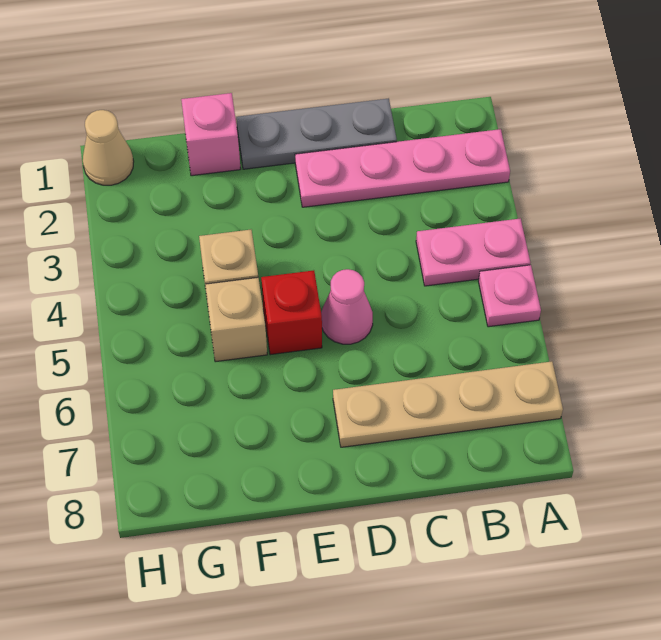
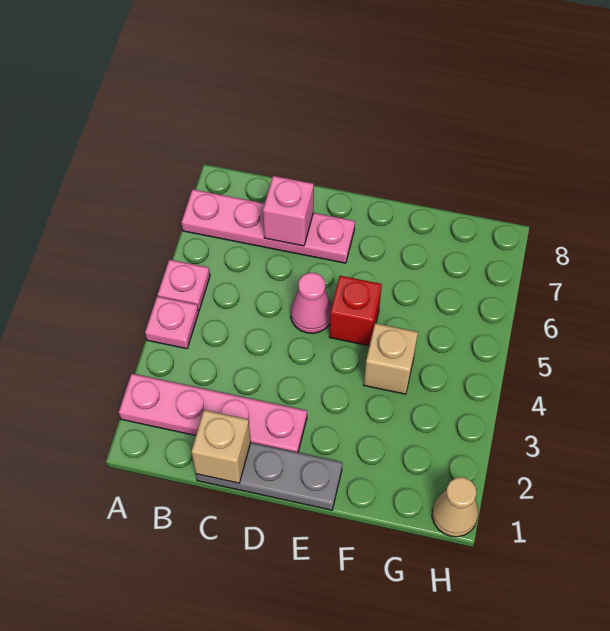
pink 1x2 plate [416,218,530,286] -> pink 1x1 plate [145,296,199,349]
tan 1x4 plate [333,361,563,447] -> pink 1x4 plate [181,189,355,263]
pink 1x1 brick [181,93,241,176] -> pink 1x1 brick moved to [263,176,314,246]
tan 1x1 brick [205,277,267,362] -> tan 1x1 brick moved to [191,410,251,483]

